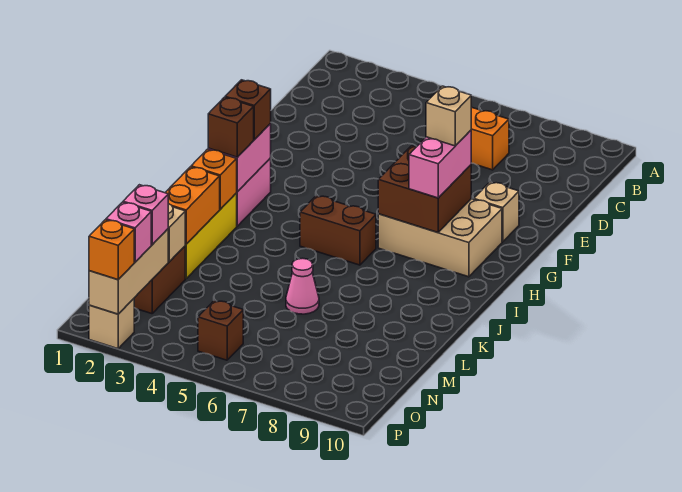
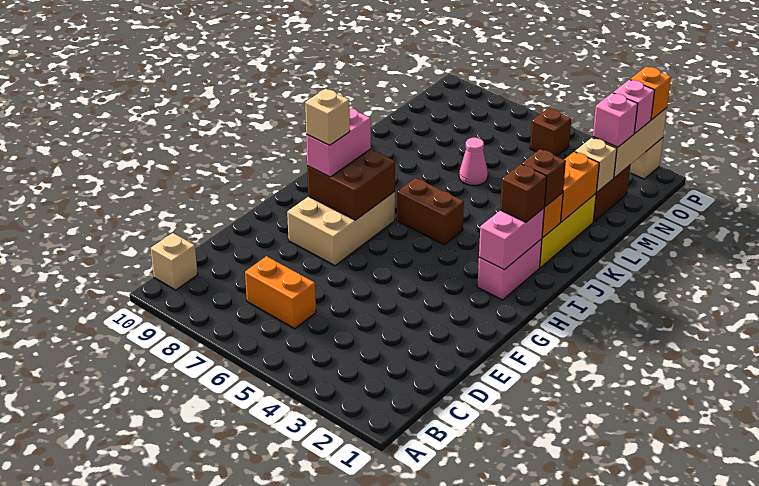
tan 1x1 brick [474,182,519,242] -> tan 1x1 brick moved to [151,233,198,290]
tan 2x3 brick [378,199,502,277] -> tan 2x3 brick turned to [287,192,395,266]
brown 1x1 brick [225,80,271,140] -> brown 1x1 brick moved to [522,149,566,207]

